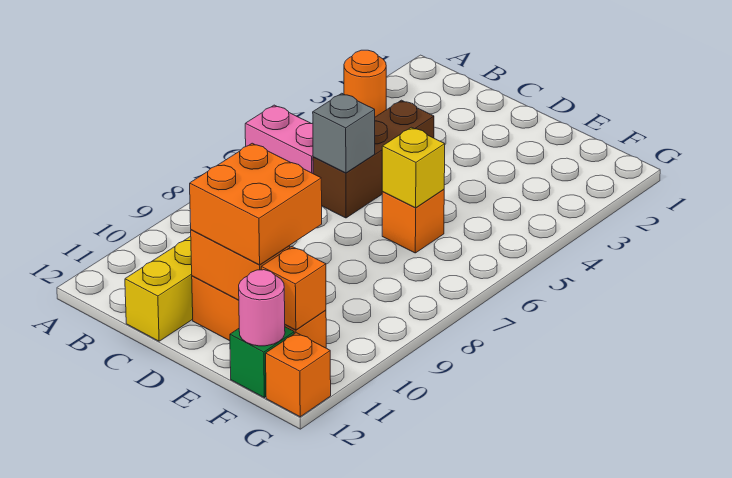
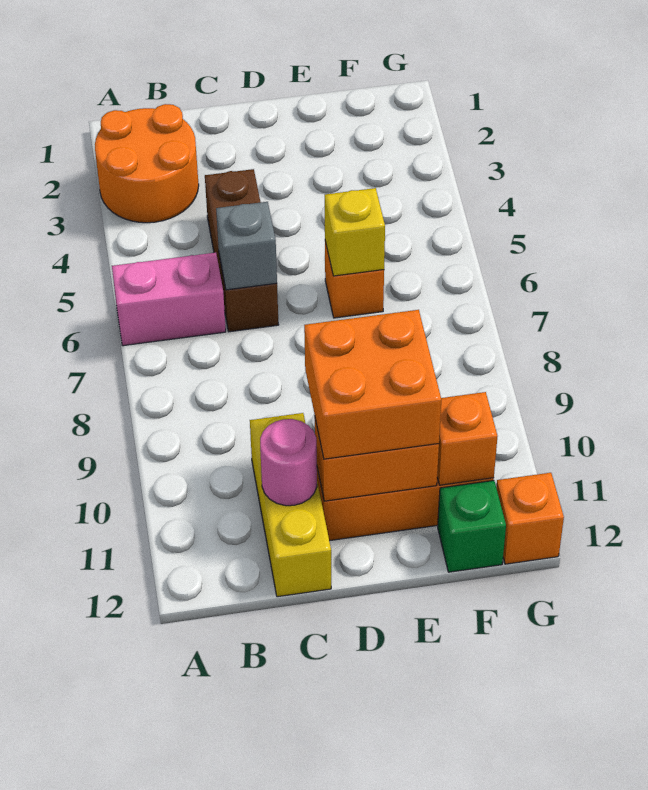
orange 1x1 round brick [344,50,386,117] -> orange 2x2 round brick [95,104,199,223]
pink 1x1 round brick [239,270,285,346] -> pink 1x1 round brick moved to [260,419,317,506]

